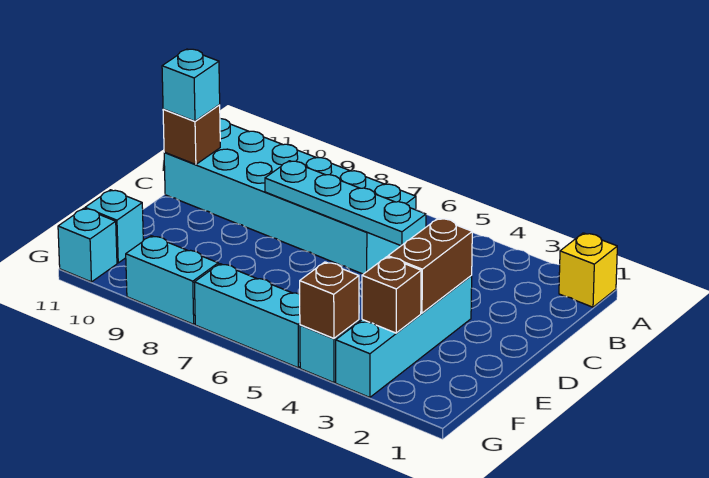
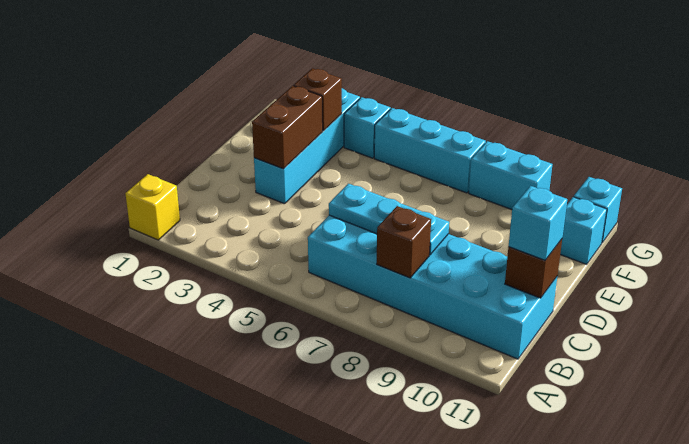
cyan 1x4 plate [265,161,426,246] -> cyan 1x3 plate [329,184,449,255]
brown 1x1 brick [299,262,359,338] -> brown 1x1 brick moved to [377,206,431,278]

